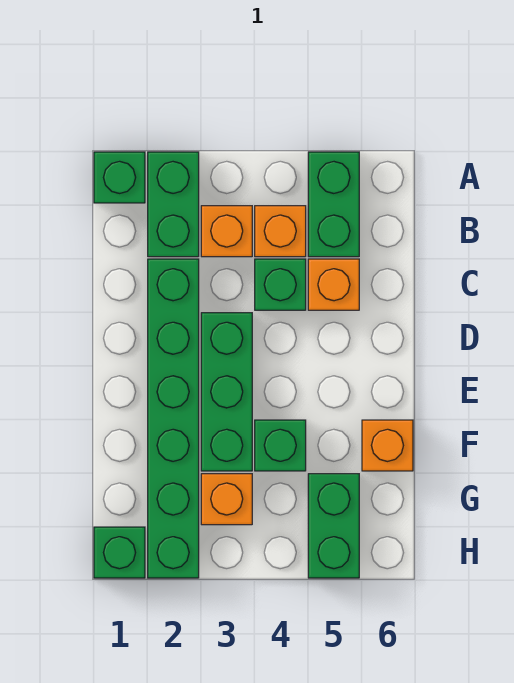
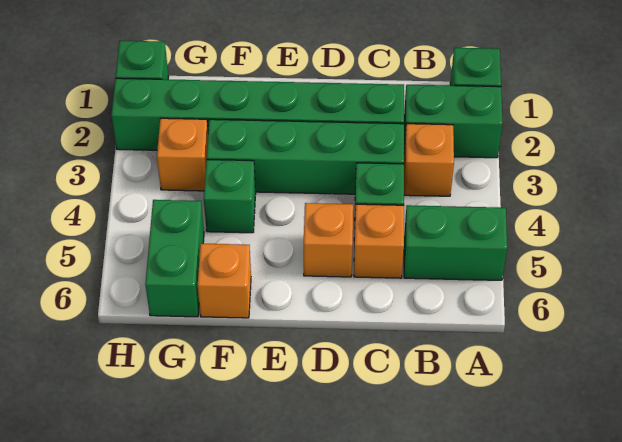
orange 1x1 brick [255,206,306,257] -> orange 1x1 brick moved to [304,203,353,277]
green 1x3 brick [201,313,252,471] -> green 1x4 brick [207,119,404,194]
green 1x2 brick [308,474,359,578] -> green 1x2 brick turned to [145,200,204,317]

